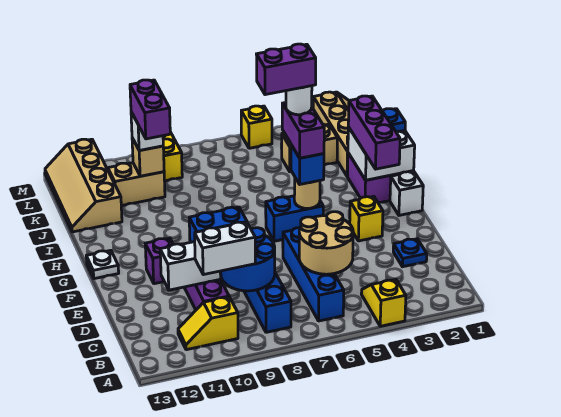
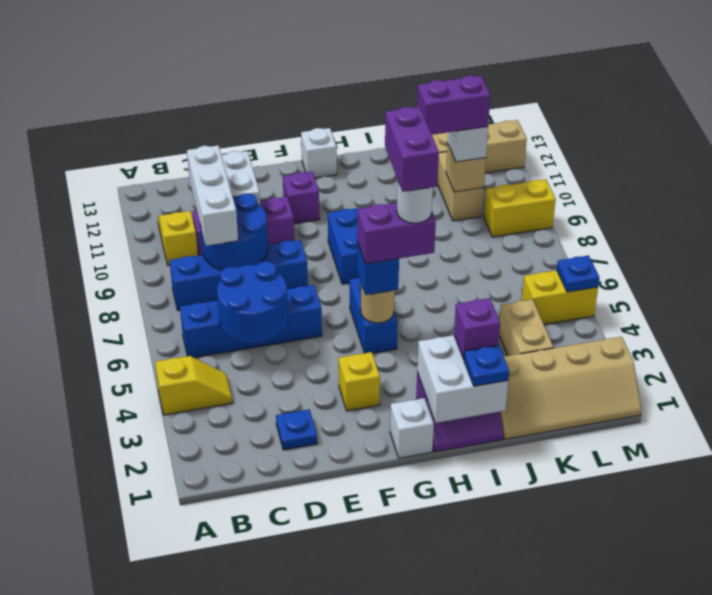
tan 2x2 round brick [299,212,353,274] -> blue 2x2 round brick [217,261,288,343]
white 1x2 brick [195,222,255,275] -> white 1x3 brick [187,145,238,246]
purple 1x3 brick [348,96,400,169] -> purple 1x1 brick [454,298,500,359]
white 1x1 plate [86,250,119,279] -> white 1x1 brick [301,128,337,178]
yellow 1x1 brick [241,106,272,148] -> yellow 1x2 brick [522,270,598,324]
none -> blue 1x1 plate [557,255,599,292]

